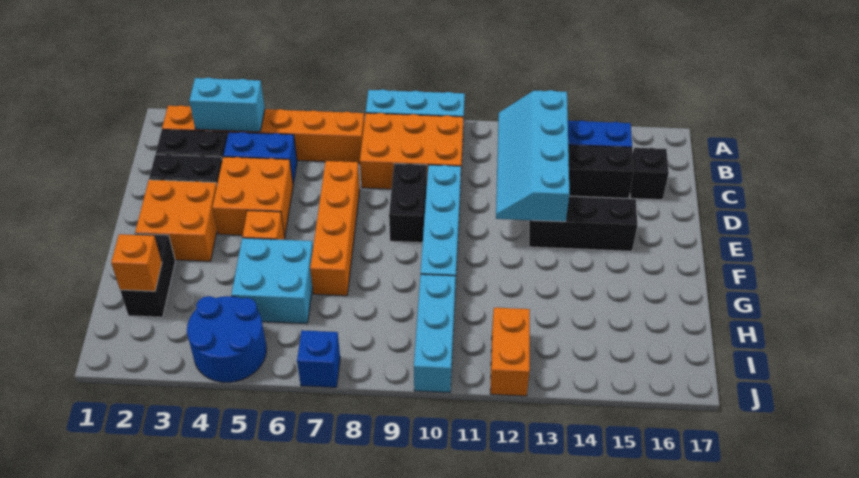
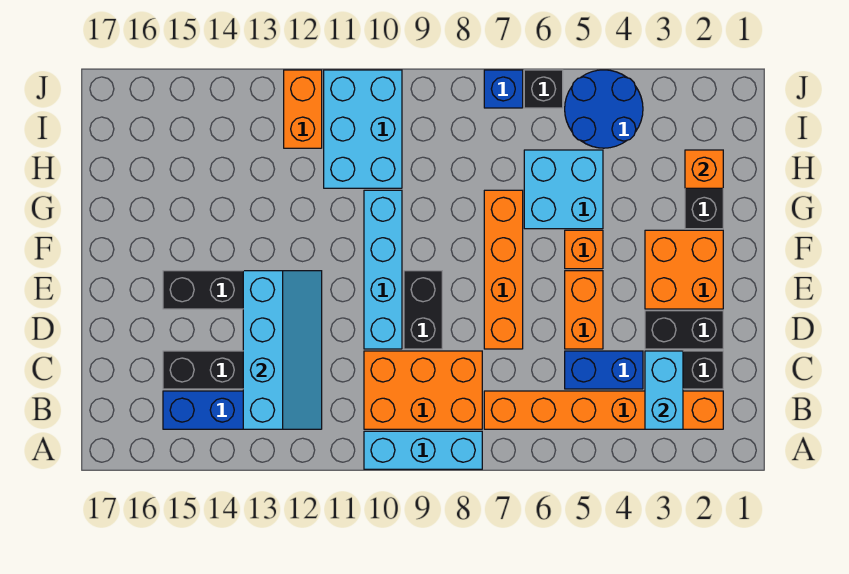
cyan 1x2 brick [189,78,265,132] -> cyan 1x2 brick turned to [645,351,683,429]
black 1x1 brick [630,148,669,200] -> black 1x1 brick moved to [524,70,563,108]
orange 2x2 brick [212,157,293,237] -> orange 1x2 brick [565,271,603,349]
cyan 1x3 brick [414,274,456,393] -> cyan 2x3 brick [324,70,402,188]

